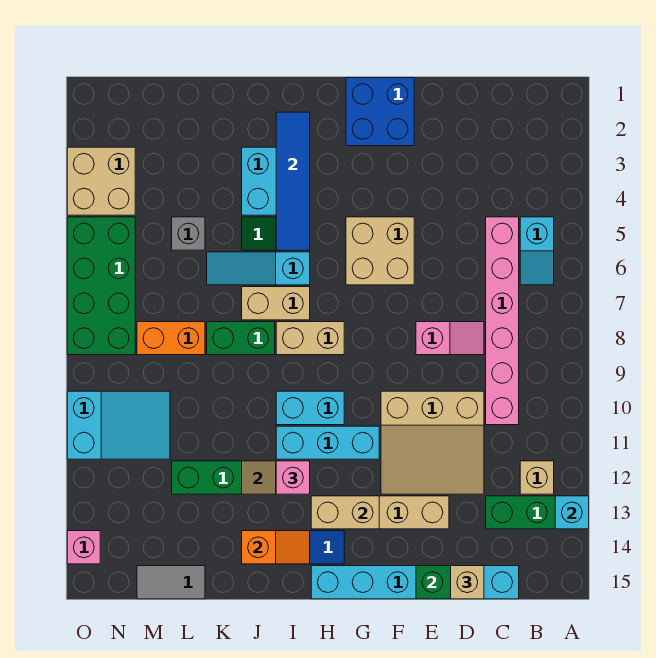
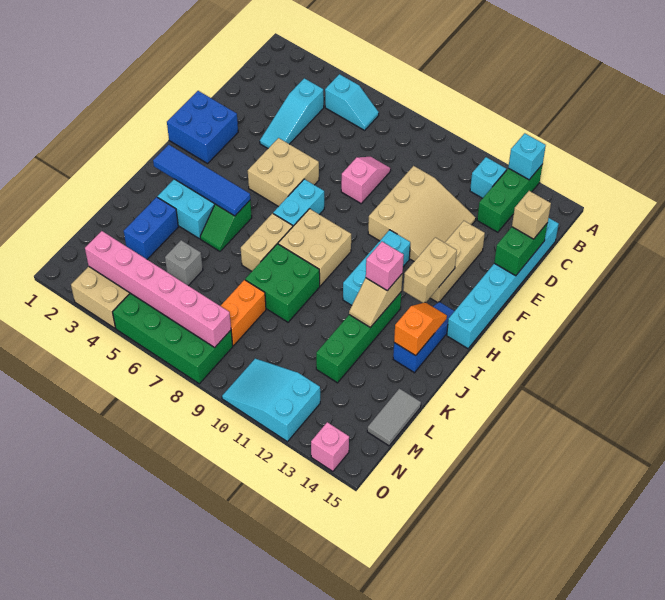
tan 1x1 brick [520,461,554,494] -> cyan 1x1 brick [470,157,506,198]
pink 1x6 brick [486,217,519,425] -> pink 1x6 brick moved to [85,231,231,347]
tan 1x2 brick [276,322,344,355] -> tan 2x2 brick [278,209,351,286]
cyan 1x2 brick [276,391,344,425] -> cyan 1x2 brick moved to [273,179,324,226]
cyan 1x3 slope [207,252,310,285] -> cyan 1x3 slope moved to [260,78,324,148]
green 1x2 brick [207,322,275,355] -> green 2x2 brick [245,244,320,322]
none -> blue 1x2 brick [124,197,178,259]
cyan 2x3 slope [67,391,170,459] -> cyan 2x3 slope turned to [222,359,320,442]

